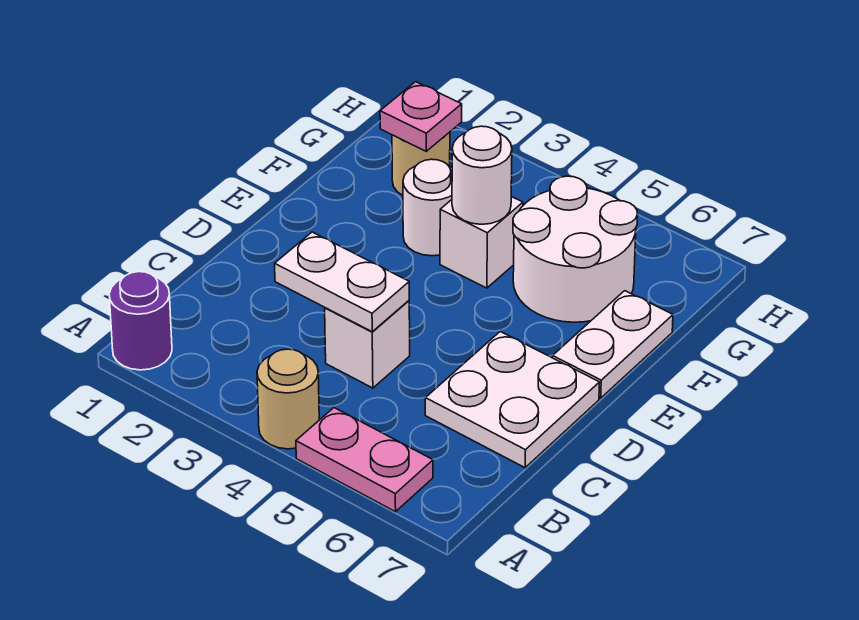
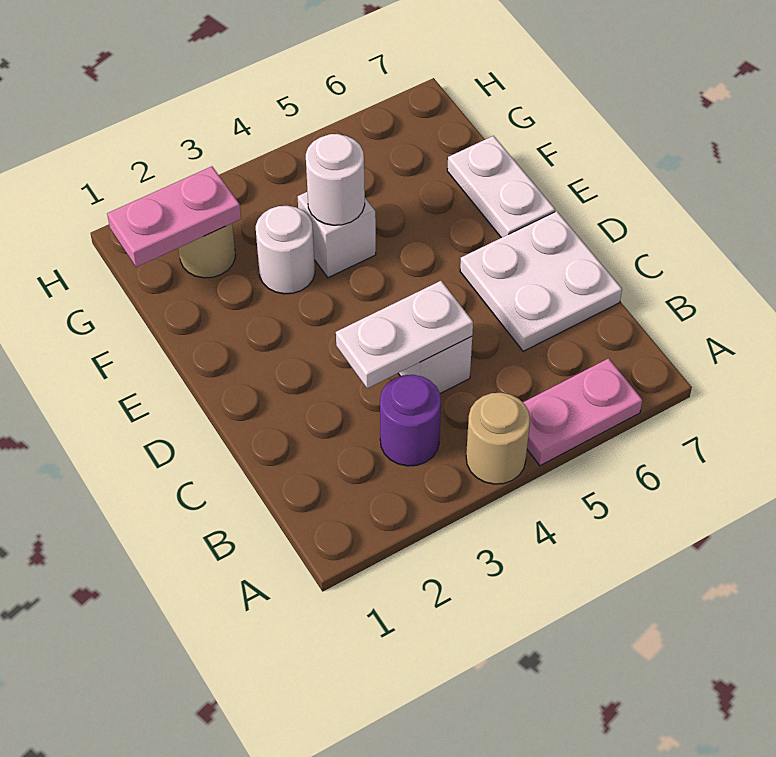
purple 1x1 round brick [109,272,172,370] -> purple 1x1 round brick moved to [380,375,441,466]
white 2x2 round brick [513,176,638,322] -> none
pink 1x1 plate [380,82,462,151] -> pink 1x2 plate [107,167,241,267]

